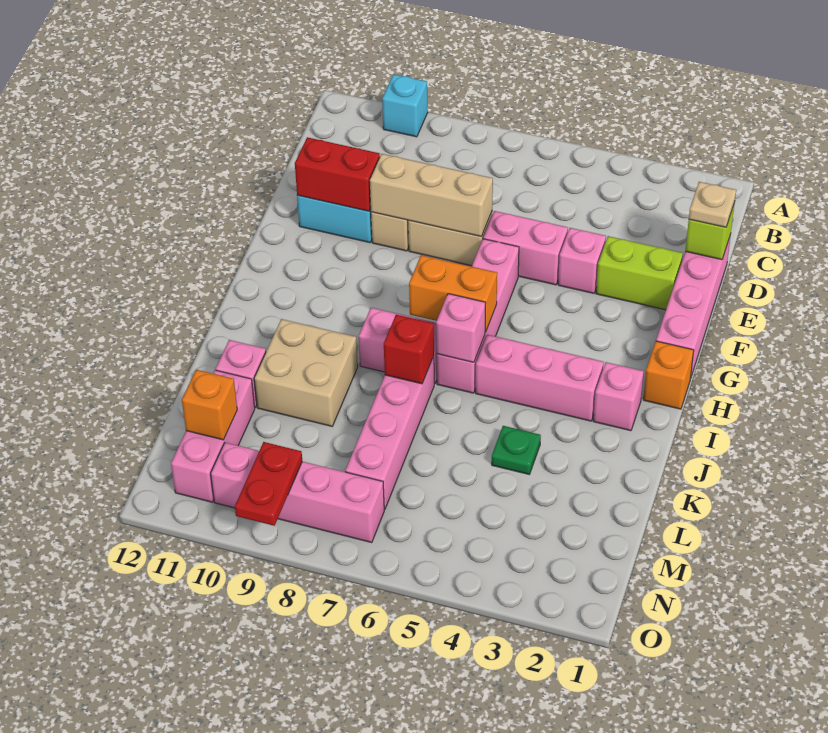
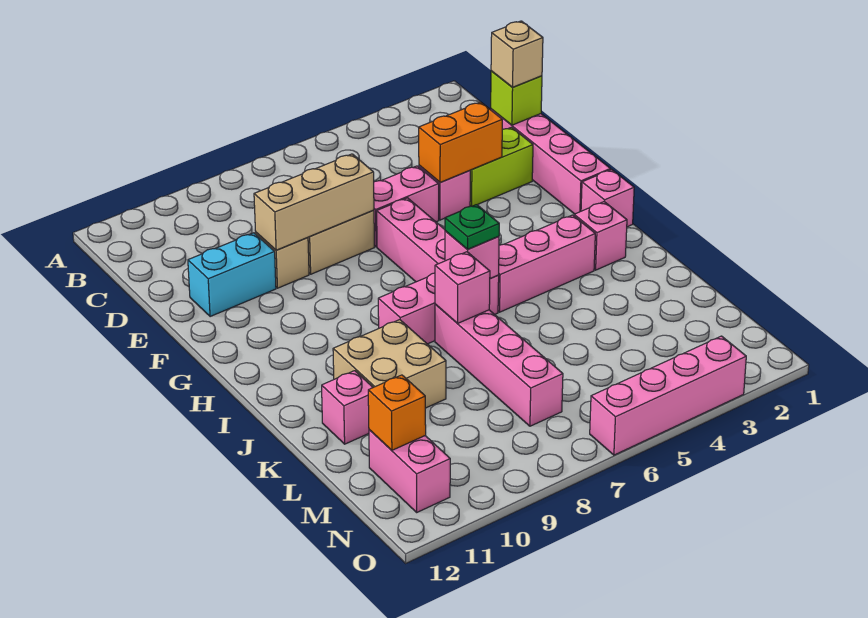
cyan 1x1 brick [382,74,428,137] -> none
tan 1x1 plate [689,182,736,227] -> tan 1x1 brick [491,21,543,87]
red 1x2 brick [295,137,380,211] -> none
orange 1x1 brick [643,341,694,409] -> pink 1x1 brick [581,170,634,227]
orange 1x2 brick [409,255,497,332] -> orange 1x2 brick moved to [419,102,502,183]
red 1x1 brick [384,315,434,384] -> pink 1x1 brick [435,252,490,323]
green 1x1 plate [492,426,541,474] -> green 1x1 plate moved to [445,205,499,250]
pink 1x3 brick [171,370,255,502] -> pink 1x2 brick [369,430,450,512]
pink 1x4 brick [211,442,384,543] -> pink 1x4 brick moved to [590,336,746,455]
red 1x2 plate [235,442,302,526] -> none

